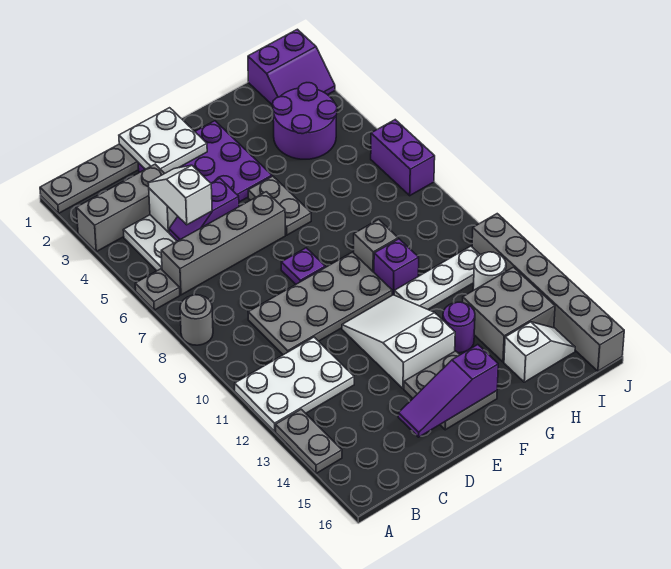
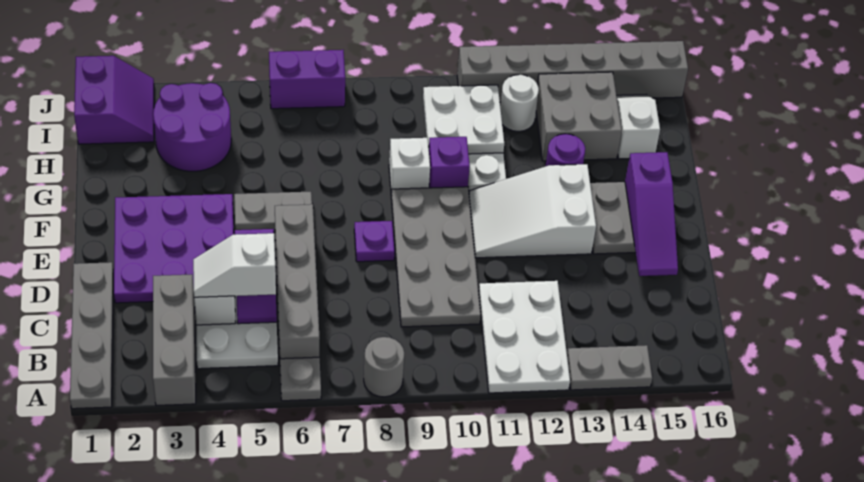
white 2x2 plate [119,108,207,173] -> white 2x2 plate moved to [423,85,504,154]
grey 1x1 brick [354,220,398,272] -> white 1x1 brick [389,138,430,195]

